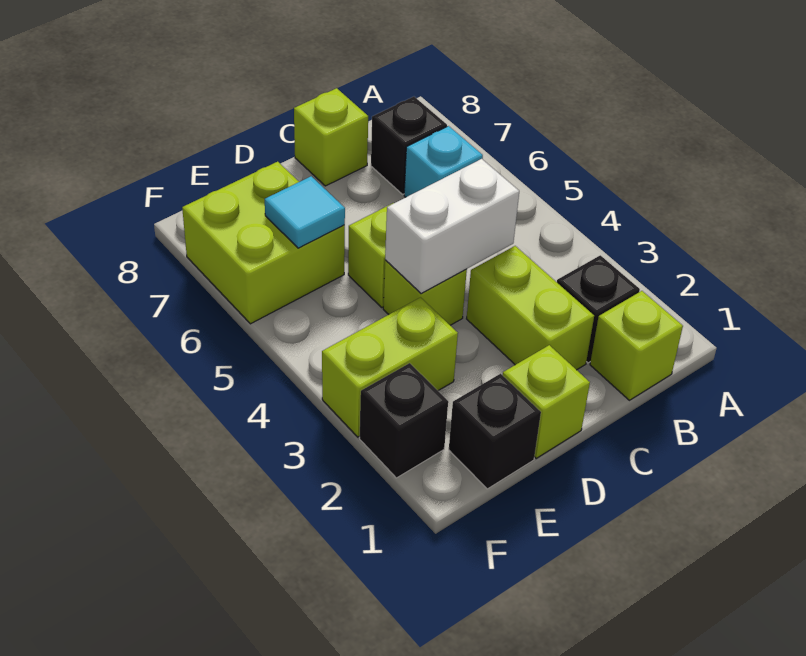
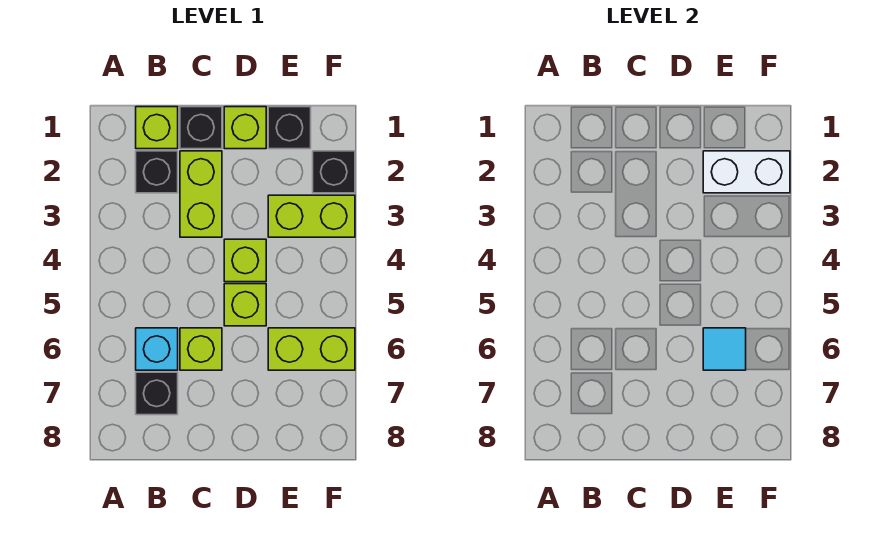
none -> black 1x1 brick [180,107,222,149]
white 1x2 brick [385,159,519,294] -> white 1x2 brick moved to [703,151,790,193]
lime 1x1 brick [294,88,368,186] -> lime 1x1 brick moved to [180,328,222,370]
lime 2x2 brick [182,162,345,324] -> lime 1x2 brick [268,328,355,370]

